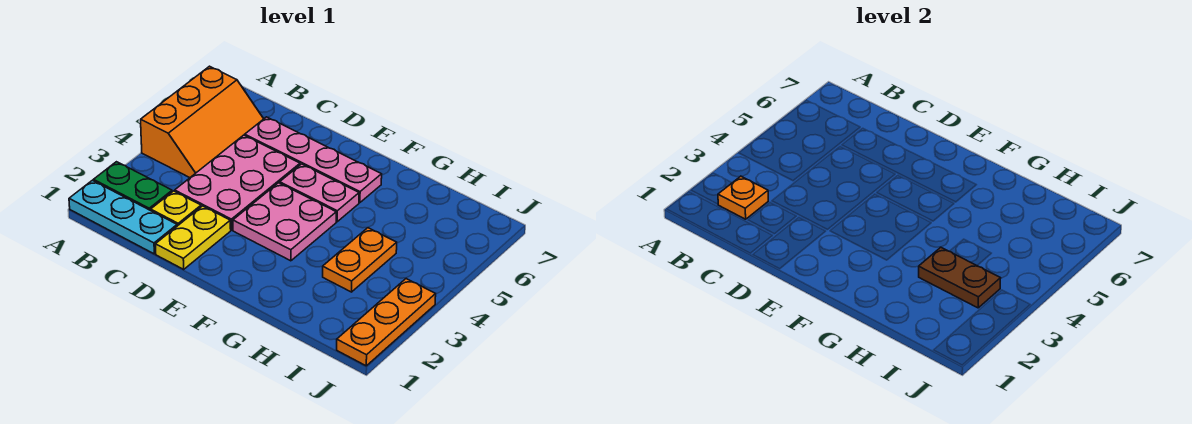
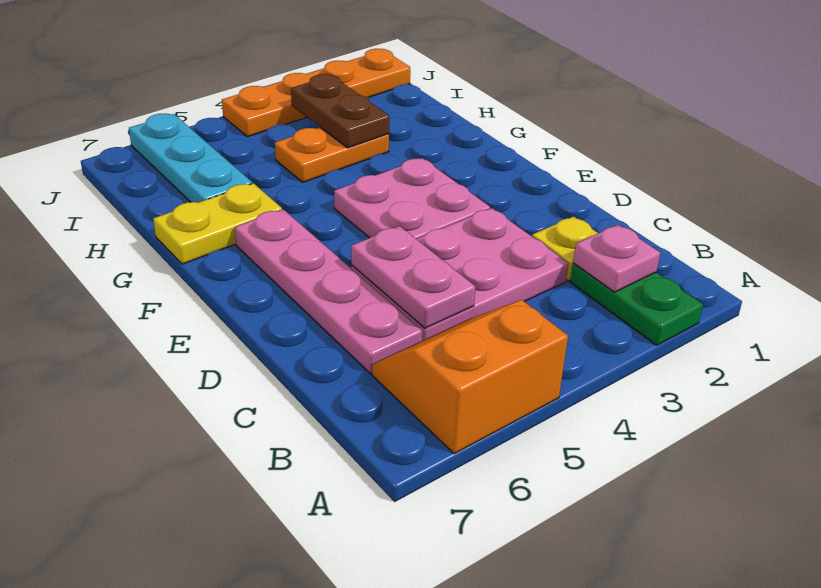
cyan 1x3 plate [69,180,177,254] -> cyan 1x3 plate moved to [129,113,252,203]
orange 2x3 slope [141,66,263,178] -> orange 2x2 slope [372,300,568,454]
orange 1x1 plate [718,176,768,219] -> pink 1x1 plate [573,225,660,292]
yellow 1x2 plate [155,206,231,269] -> yellow 1x2 plate moved to [153,183,282,264]
pink 1x2 plate [280,164,359,222] -> pink 1x2 plate moved to [351,226,475,328]
orange 1x3 plate [337,279,436,366] -> orange 1x4 plate [222,49,410,137]

